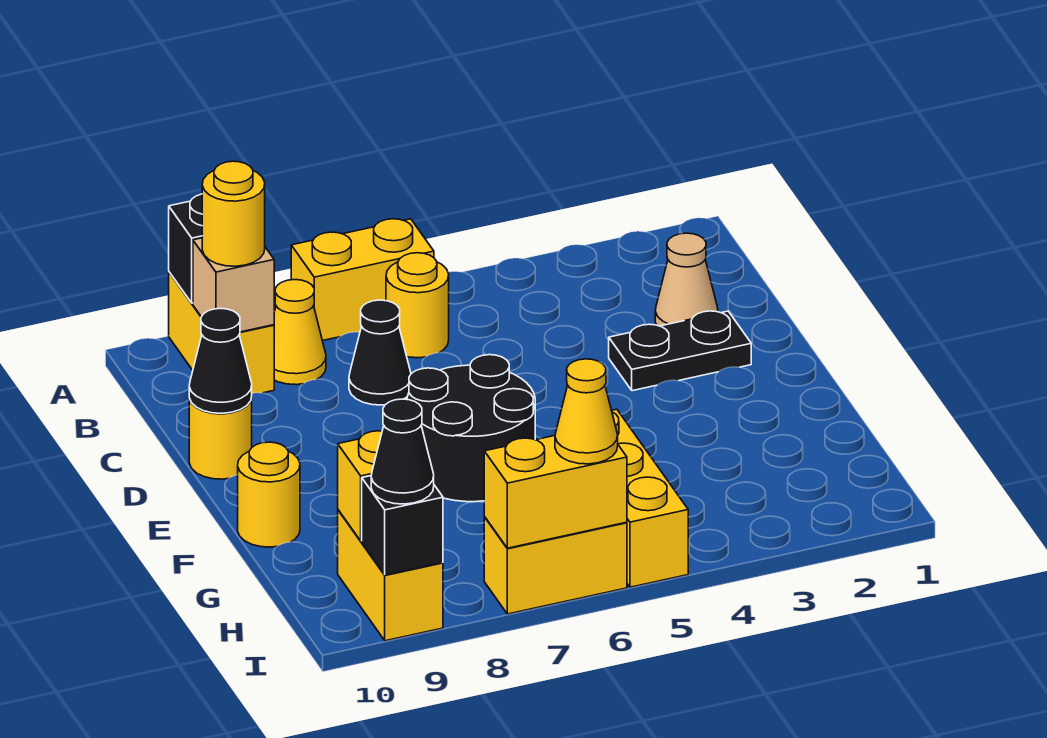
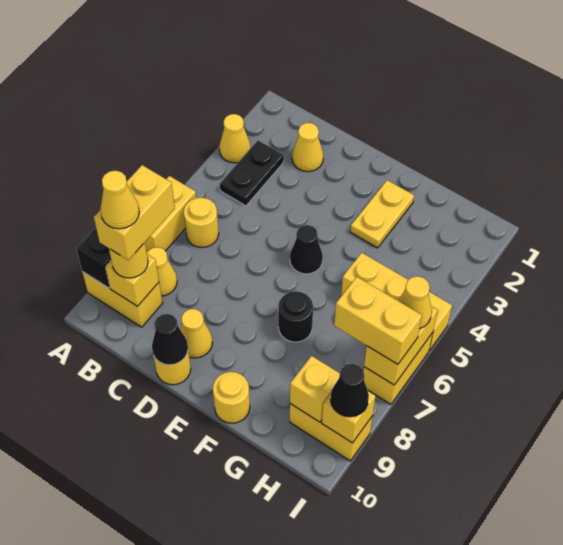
none -> yellow 1x1 cone [219,114,251,163]
none -> yellow 1x2 brick [94,165,175,260]
tan 1x1 brick [193,238,274,332] -> yellow 1x1 brick [105,254,159,306]
none -> yellow 1x1 cone [100,171,139,229]
tan 1x1 cone [655,233,718,326] -> yellow 1x1 cone [292,123,323,172]
black 1x1 cone [349,300,411,405] -> black 1x1 cone moved to [290,225,323,274]
black 1x2 plate [609,311,751,391] -> black 1x2 plate moved to [220,140,284,206]
none -> yellow 1x1 cone [180,309,213,358]
black 2x2 round brick [407,355,535,502] -> black 1x1 round brick [278,291,313,342]
none -> yellow 1x2 plate [350,180,414,248]
none -> yellow 1x2 brick [334,277,422,364]
black 1x1 brick [362,476,443,575] -> yellow 1x1 brick [322,391,376,443]

